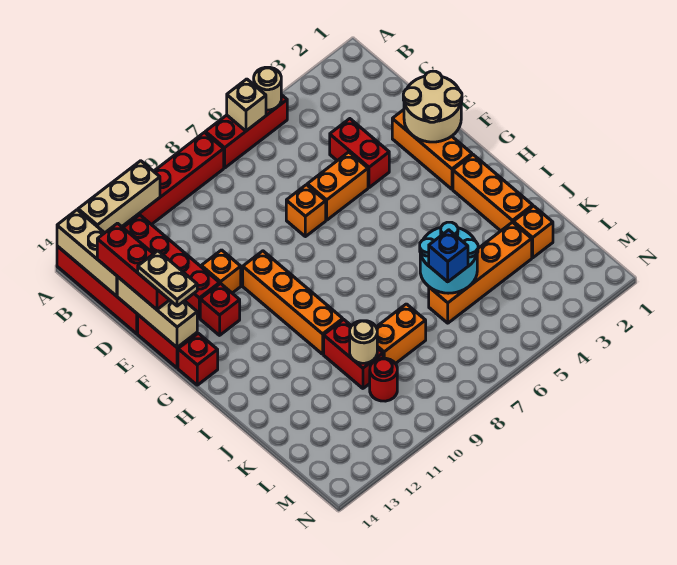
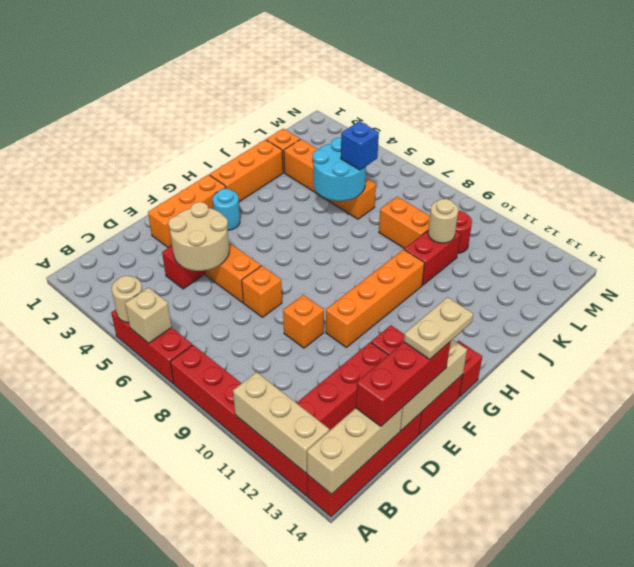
tan 2x2 round brick [403,71,462,142] -> tan 2x2 round brick moved to [168,202,229,271]
orange 1x1 brick [201,250,241,293] -> orange 1x1 brick moved to [283,295,324,348]
none -> cyan 1x1 round brick [213,189,240,230]

